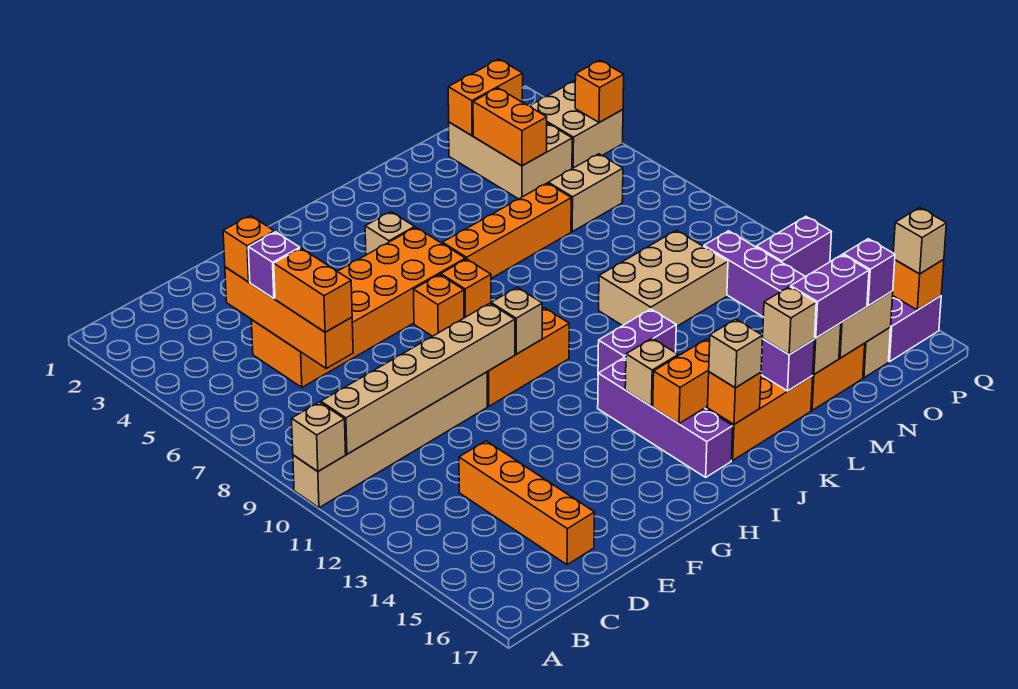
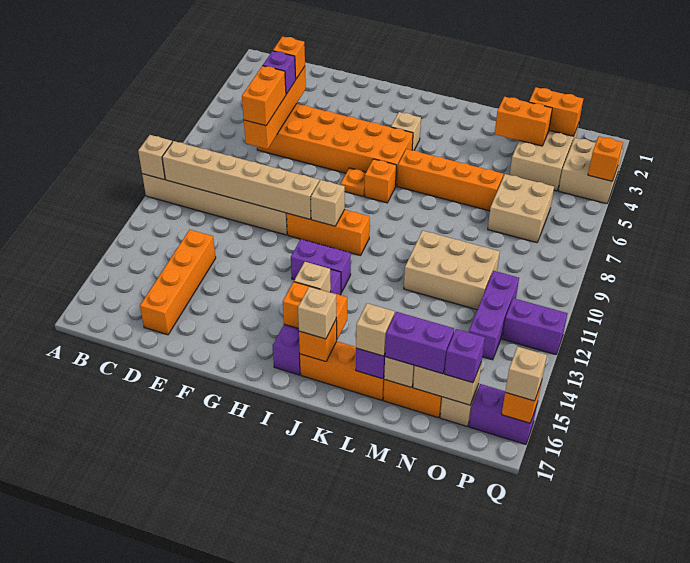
orange 1x1 brick [414,275,464,336] -> orange 1x1 plate [341,168,366,196]
purple 1x2 brick [598,309,676,373] -> purple 1x2 brick moved to [291,239,351,293]
orange 1x2 brick [473,88,547,166] -> orange 1x2 brick turned to [495,97,552,146]
tan 1x2 brick [548,154,623,232] -> tan 2x2 brick [488,174,554,243]

